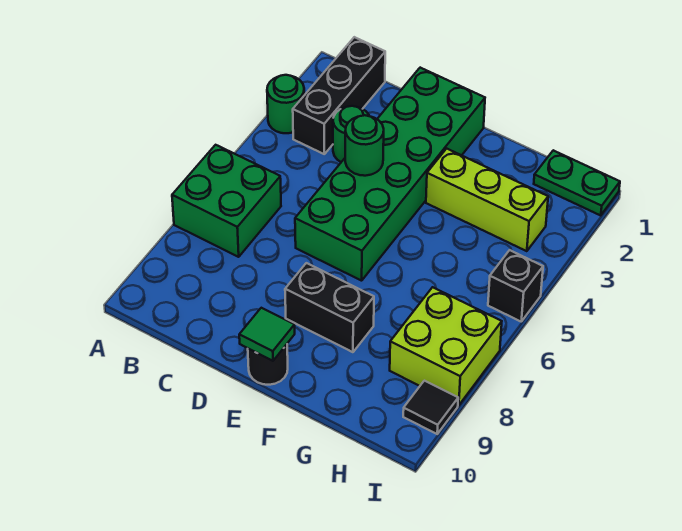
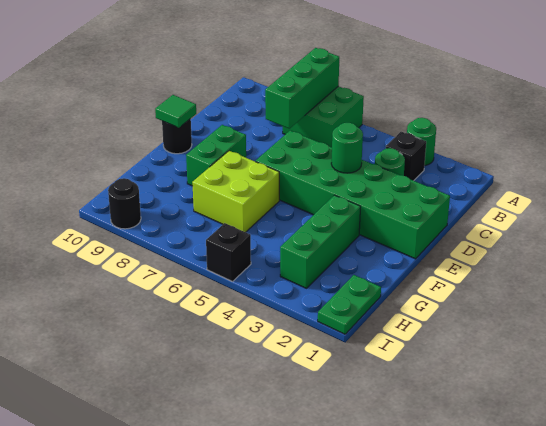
none -> green 1x3 brick [265,48,339,129]
black 1x3 brick [293,37,385,154] -> black 1x1 brick [386,132,426,181]
black 1x2 brick [285,263,374,352] -> green 1x2 brick [186,125,246,186]
lime 1x3 brick [426,149,548,251] -> green 1x3 brick [280,195,361,288]
lime 2x2 brick [390,287,502,405] -> lime 2x2 brick moved to [192,151,279,232]
black 1x1 tile [403,381,458,434] -> black 1x1 round brick [108,178,141,229]

